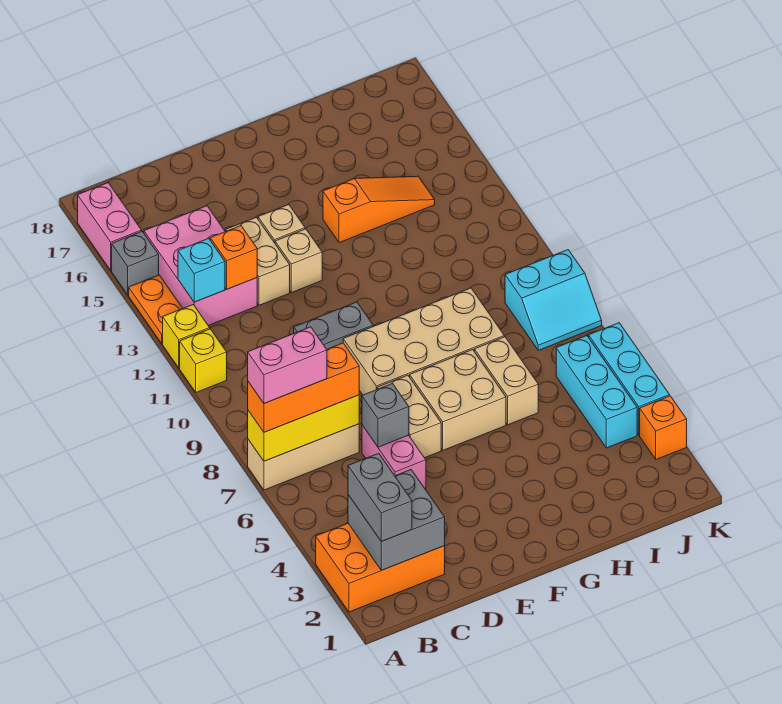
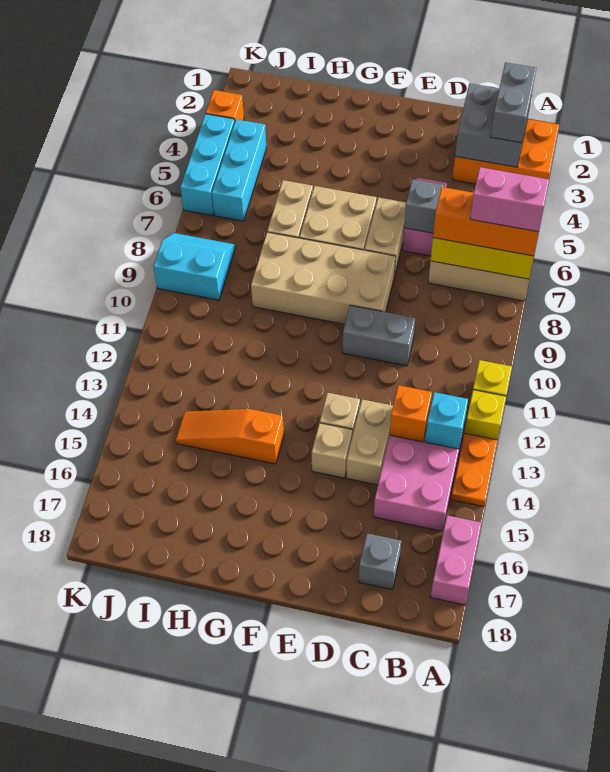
grey 1x1 brick [112,231,159,295] -> grey 1x1 brick moved to [359,533,401,589]

